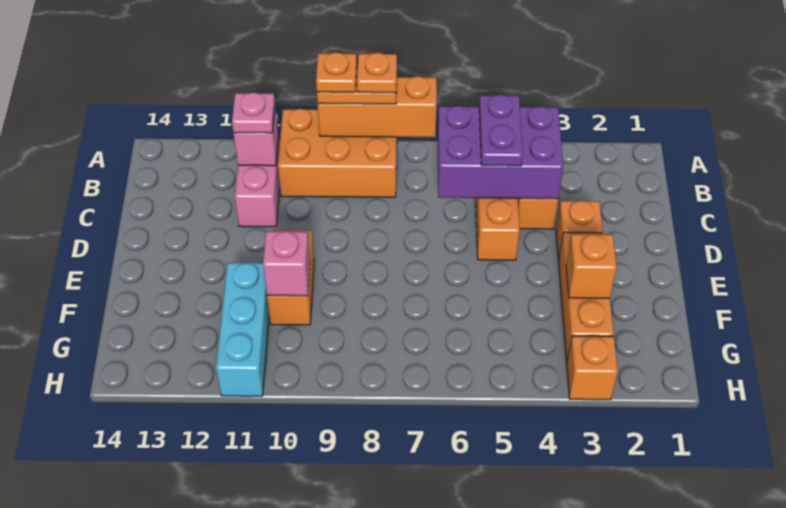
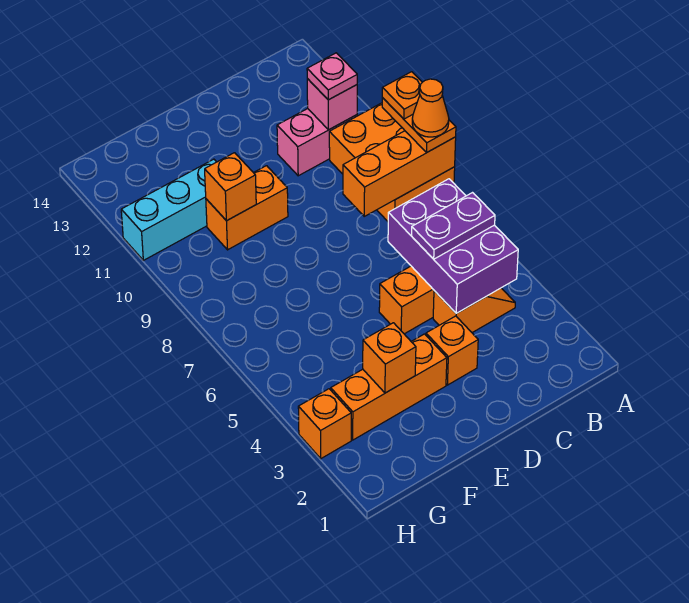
orange 1x3 brick [318,76,437,137] -> orange 1x3 brick turned to [343,131,456,216]
orange 1x1 plate [357,53,397,93] -> orange 1x1 cone [412,79,449,137]
pink 1x1 brick [263,231,310,296] -> orange 1x1 brick [205,153,256,221]

